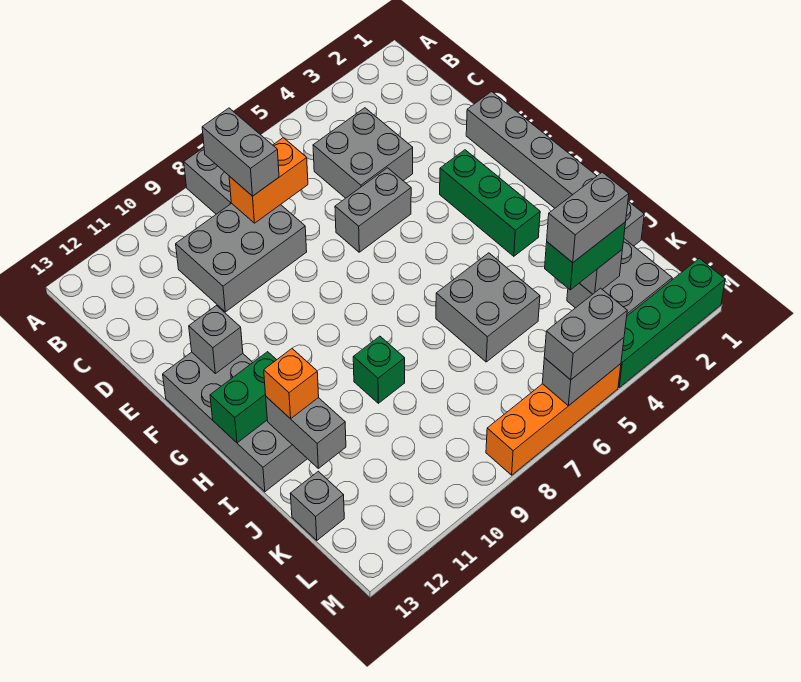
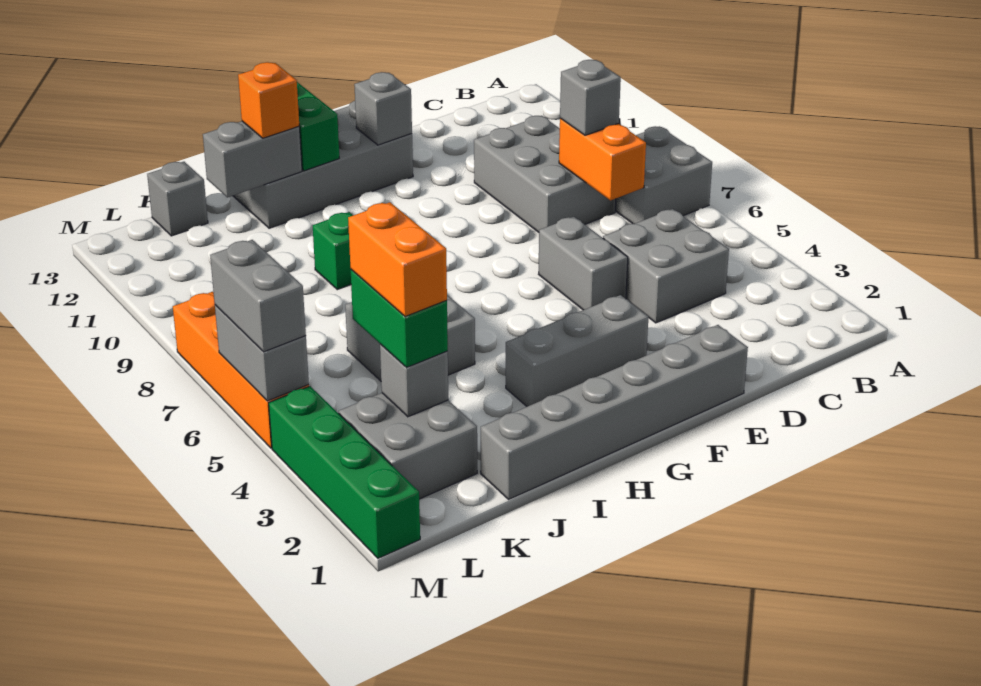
grey 1x2 brick [202,108,279,196] -> grey 1x1 brick [560,60,621,135]
green 1x3 brick [440,150,540,256] -> grey 1x3 brick [506,295,648,407]
grey 1x2 brick [547,172,629,263] -> orange 1x2 brick [348,202,447,317]

